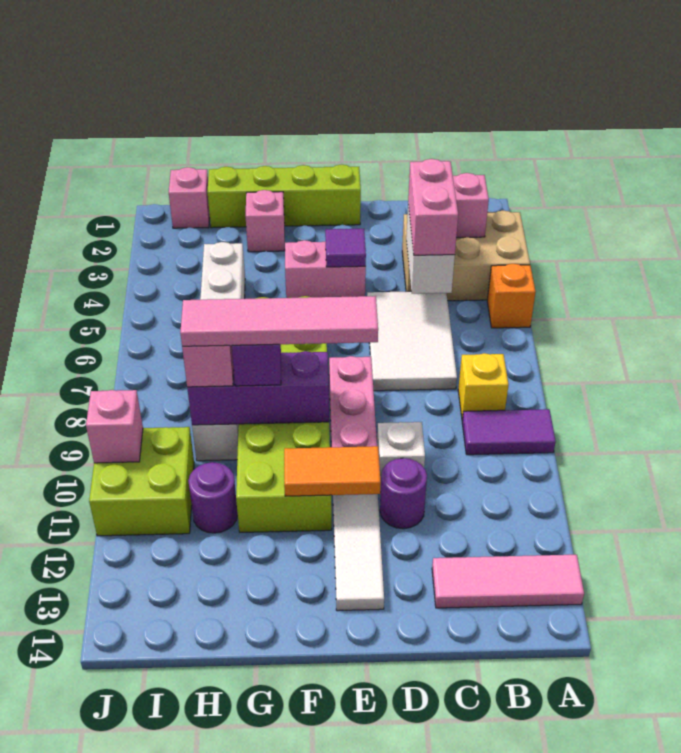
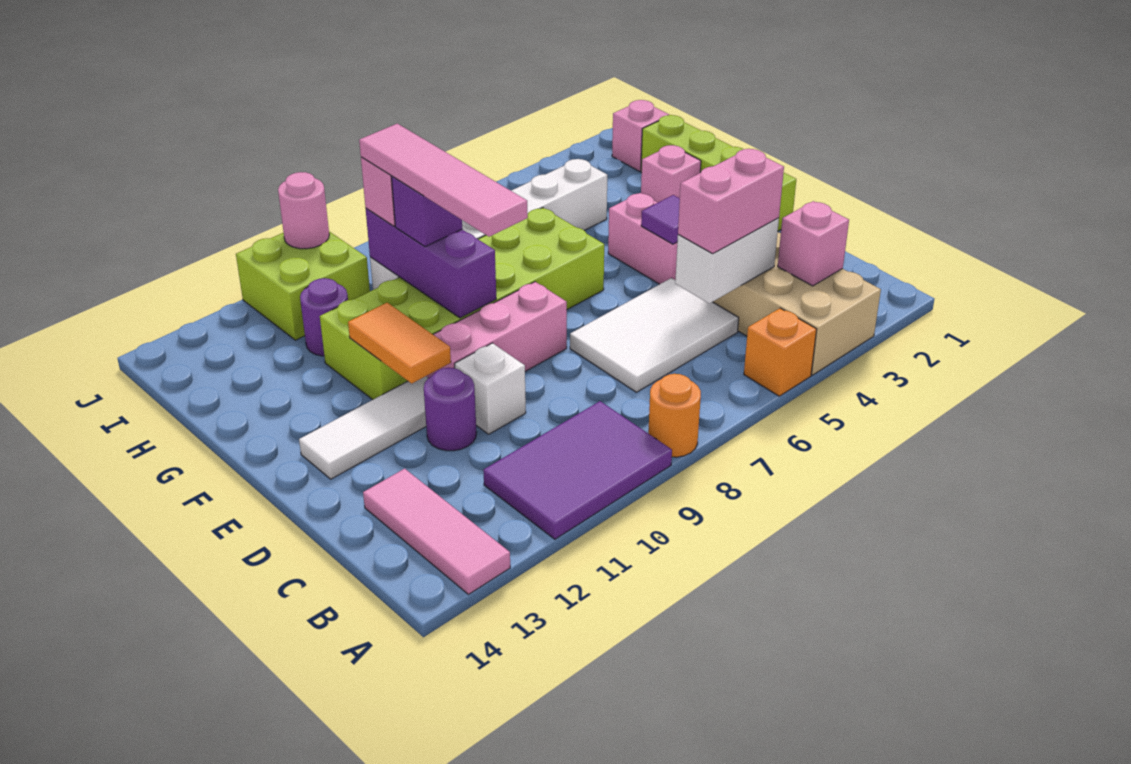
none -> orange 1x1 round brick [648,374,701,457]
purple 1x2 tile [462,409,556,455] -> purple 2x3 tile [483,401,672,539]
yellow 1x1 brick [458,353,509,420] -> none
pink 1x1 brick [86,390,143,463] -> pink 1x1 round brick [278,172,329,249]

